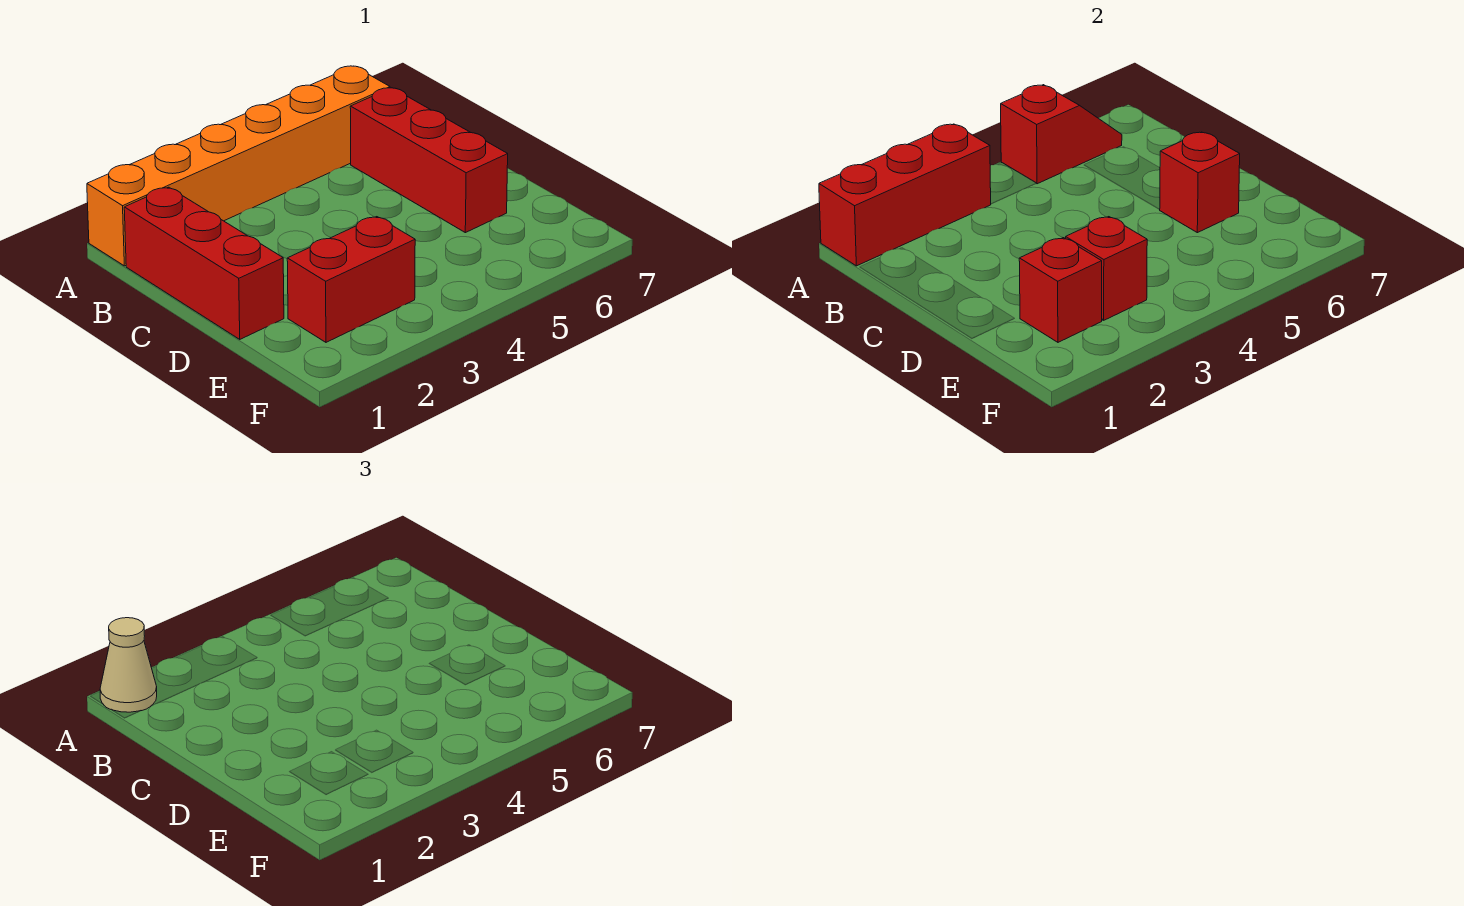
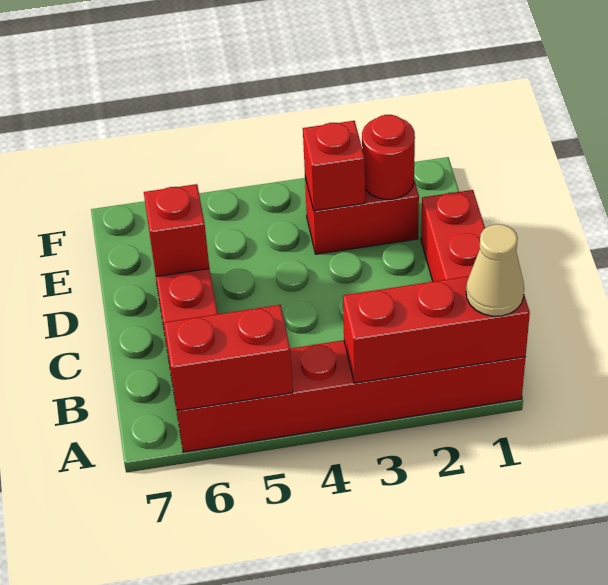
orange 1x6 brick [87,66,390,266] -> red 1x6 brick [172,340,526,452]
red 1x2 slope [1001,85,1122,184] -> red 1x2 brick [164,305,293,411]
red 1x1 brick [1019,238,1102,342] -> red 1x1 round brick [362,115,415,199]

